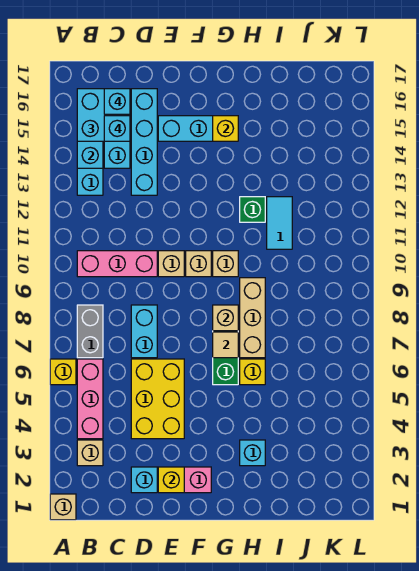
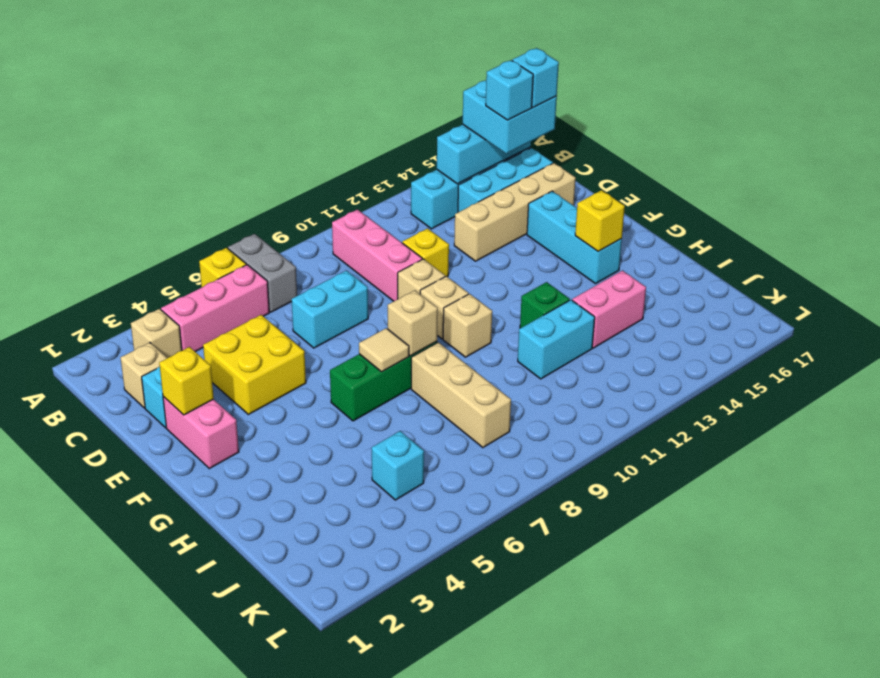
tan 1x1 brick [50,494,76,520] -> tan 1x1 brick moved to [121,343,167,408]
grey 1x2 brick [77,305,103,358] -> grey 1x2 brick turned to [228,234,297,312]
yellow 2x3 brick [131,359,184,439] -> yellow 2x2 brick [203,315,306,414]
cyan 1x4 brick [131,89,157,195] -> tan 1x4 brick [454,163,576,261]
cyan 1x1 brick [240,440,265,466] -> cyan 1x1 brick moved to [372,431,424,500]
yellow 1x1 brick [240,359,265,385] -> yellow 1x1 brick moved to [402,228,449,277]
tan 1x3 brick [240,278,265,358] -> tan 1x3 brick turned to [411,342,511,448]
cyan 1x2 tile [267,197,292,249] -> cyan 1x2 brick [518,300,595,379]
none -> pink 1x2 brick [572,271,646,348]

